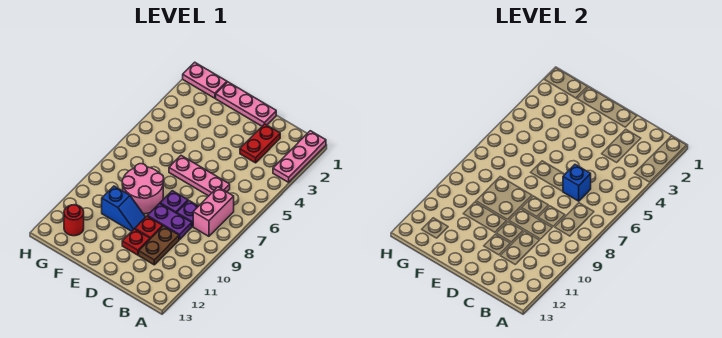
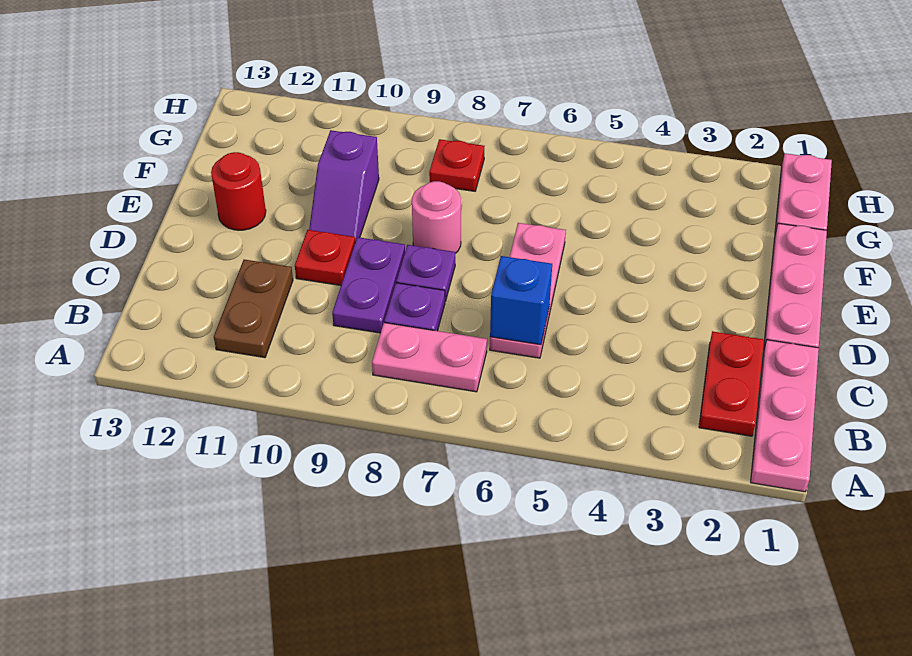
pink 1x3 plate [273,131,326,182] -> pink 1x3 plate turned to [751,340,819,492]
pink 1x2 brick [193,187,234,236] -> pink 1x2 plate [372,323,487,392]
red 1x2 plate [240,124,280,163] -> red 1x2 plate turned to [699,331,764,436]
brown 1x2 plate [139,226,179,265] -> brown 1x2 plate turned to [214,260,293,358]
red 1x1 plate [122,229,150,255] -> red 1x1 plate moved to [429,139,484,191]
pink 2x2 round brick [122,164,164,214] -> pink 1x1 round brick [412,181,461,253]
blue 1x2 slope [102,186,145,231] -> purple 1x2 slope [309,130,379,242]
red 1x1 round brick [64,205,84,236] -> red 1x1 round brick moved to [211,152,266,230]

